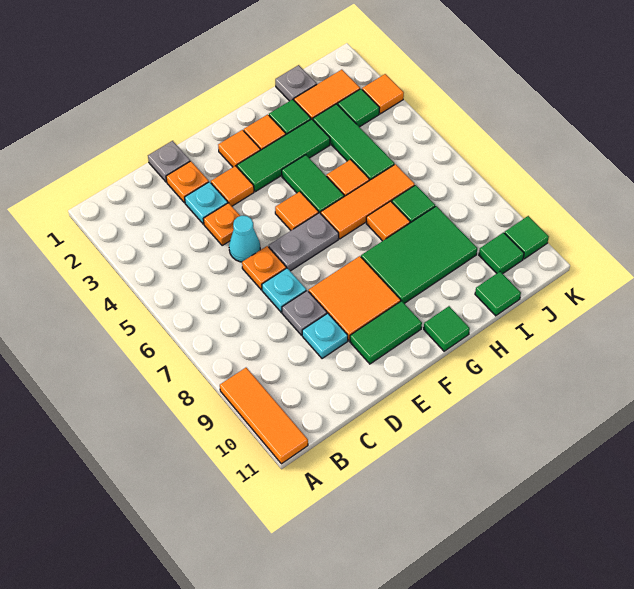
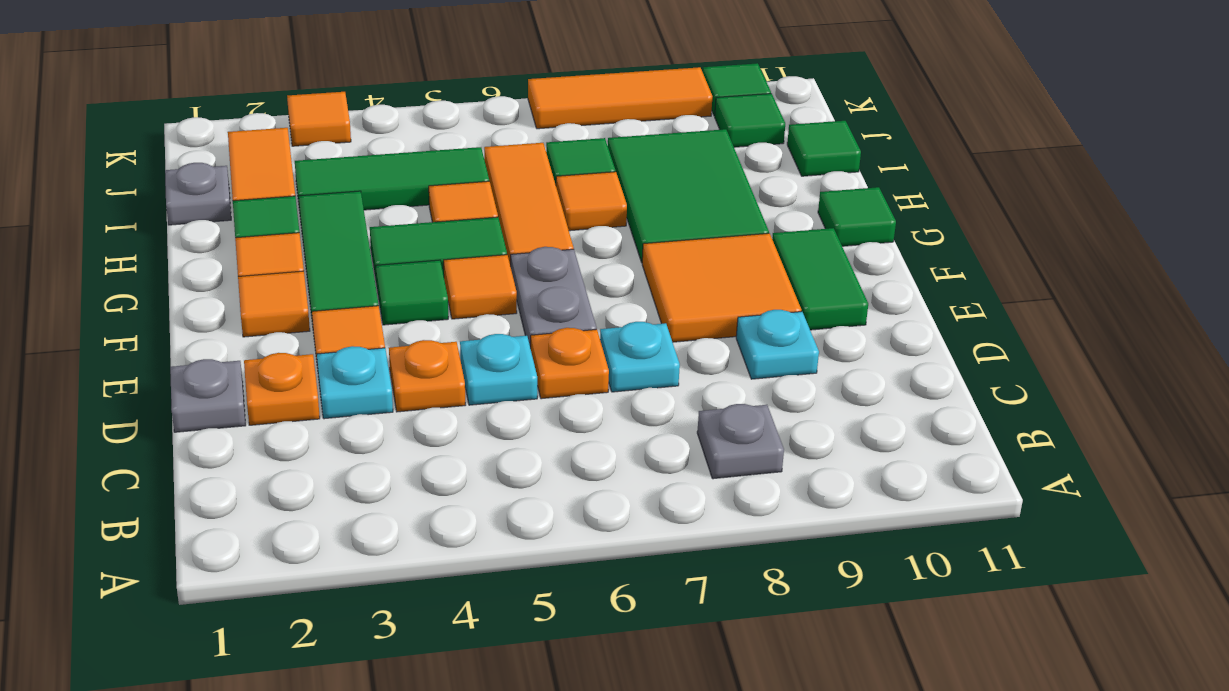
orange 1x3 tile [220,368,308,464] -> orange 1x3 tile moved to [528,67,713,129]
cyan 1x1 cone [229,216,260,262] -> cyan 1x1 plate [460,334,537,405]
grey 1x1 plate [282,290,327,335] -> grey 1x1 plate moved to [697,404,784,479]
green 1x1 tile [338,89,379,127] -> green 1x1 tile moved to [376,260,448,325]

